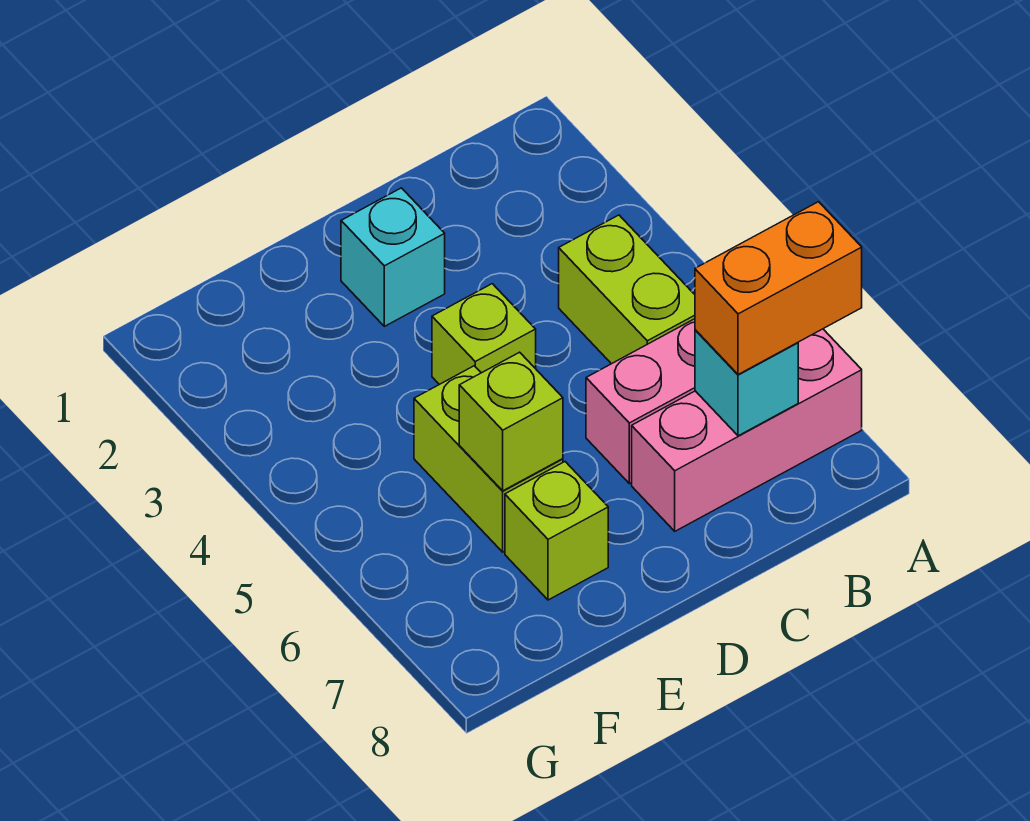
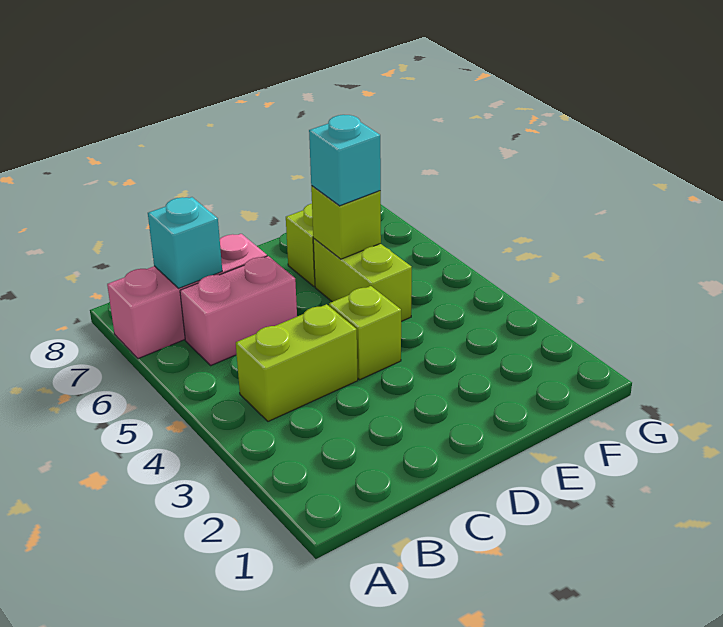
orange 1x2 brick [695,202,862,375] -> none
lime 1x2 brick [559,215,695,364] -> lime 1x2 brick turned to [236,304,358,421]
cyan 1x1 brick [341,188,445,326] -> cyan 1x1 brick moved to [309,115,381,206]

